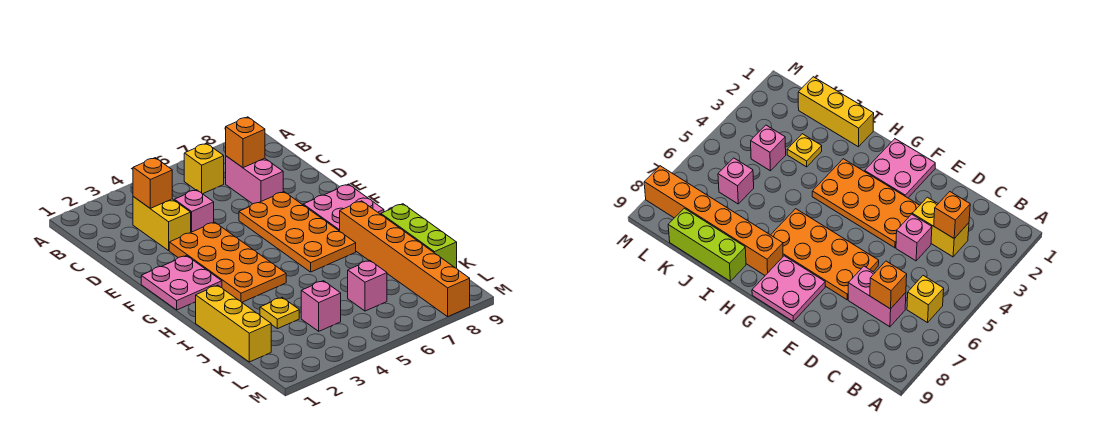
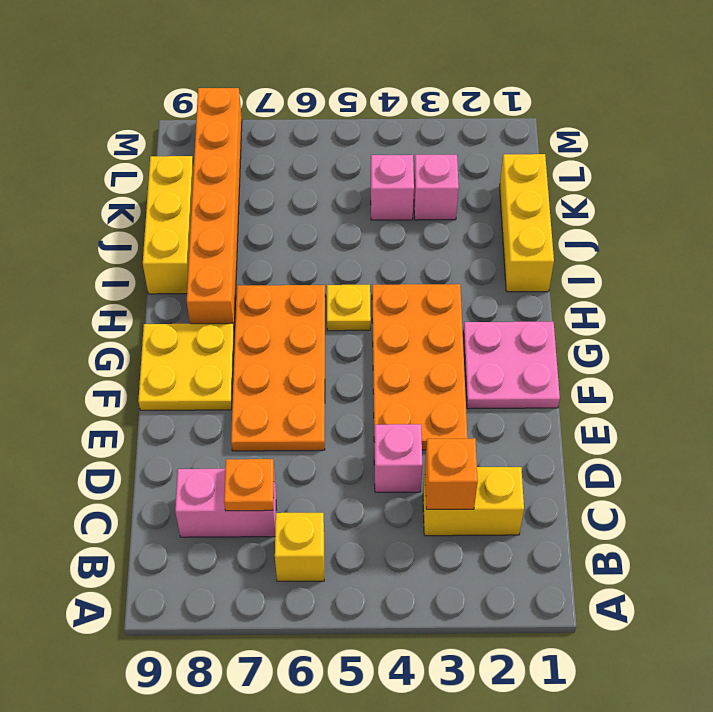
yellow 1x2 brick [133,197,191,251] -> yellow 1x2 brick turned to [423,467,524,536]
pink 1x2 brick [226,156,283,204] -> pink 1x2 brick turned to [175,469,276,537]
orange 1x1 brick [226,117,265,168] -> orange 1x1 plate [224,459,274,511]
pink 2x2 plate [303,184,384,231] -> yellow 2x2 plate [138,323,234,410]
lime 1x3 brick [381,204,457,268] -> yellow 1x3 brick [143,156,194,294]
yellow 1x1 plate [260,297,299,329] -> yellow 1x1 plate moved to [327,285,371,331]
pink 1x1 brick [348,260,387,311] -> pink 1x1 brick moved to [414,155,459,220]

